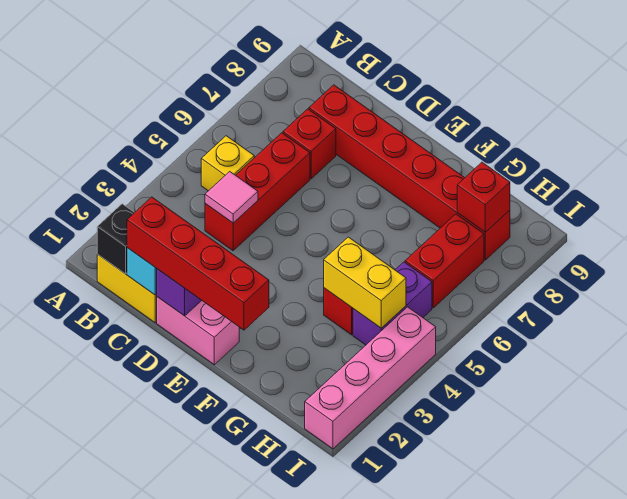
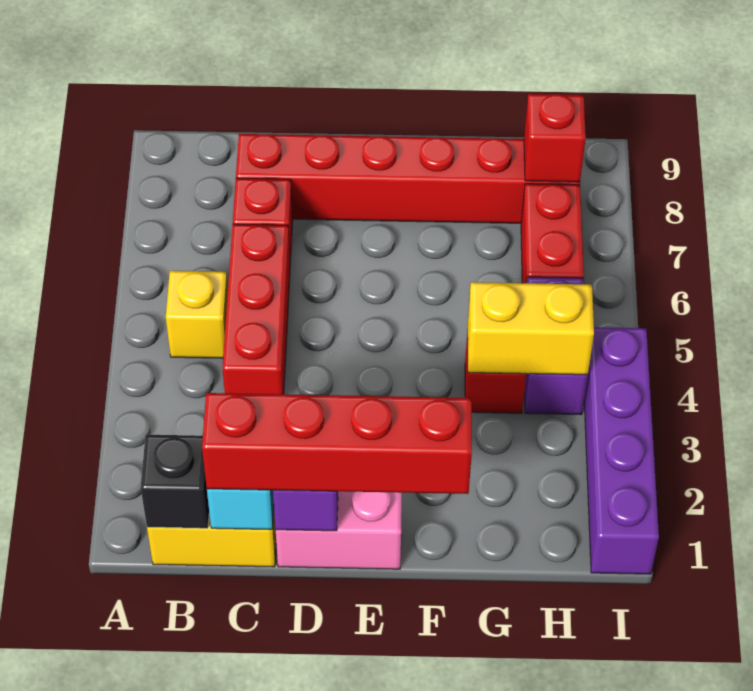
pink 1x1 tile [205,172,258,223] -> none
pink 1x4 brick [305,307,436,449] -> purple 1x4 brick [584,327,659,574]

